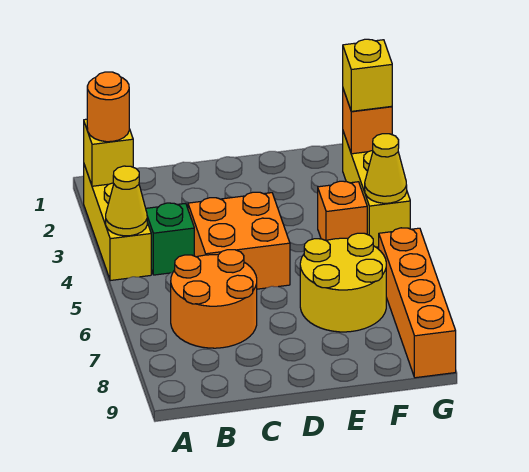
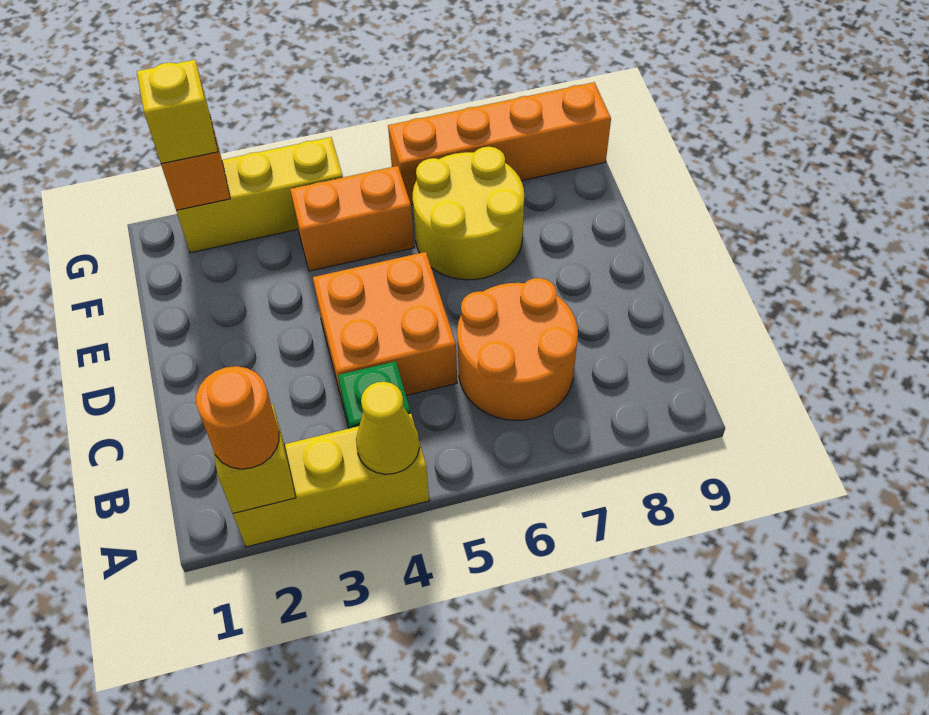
orange 1x1 brick [318,181,367,240] -> orange 1x2 brick [290,166,414,271]
yellow 1x1 cone [365,134,407,203] -> none

